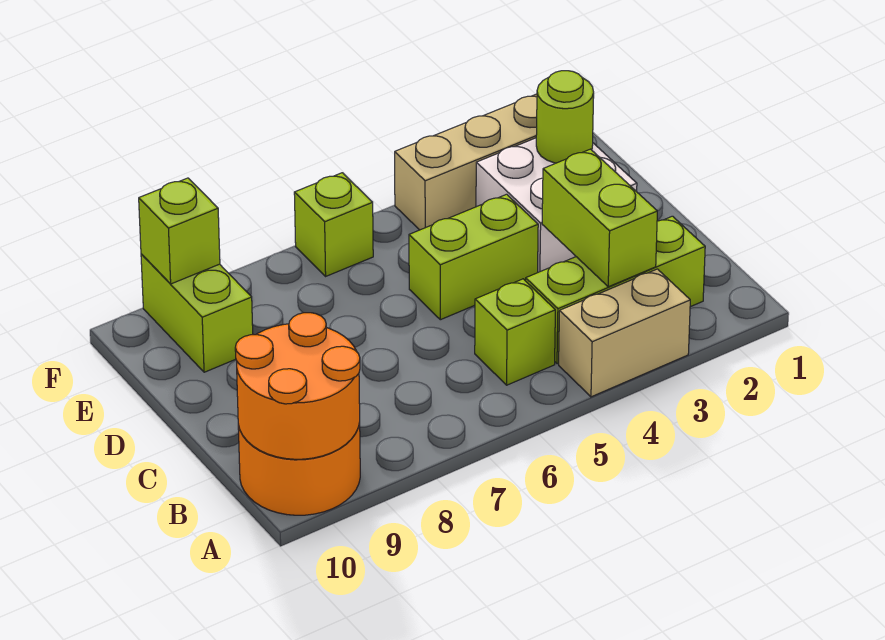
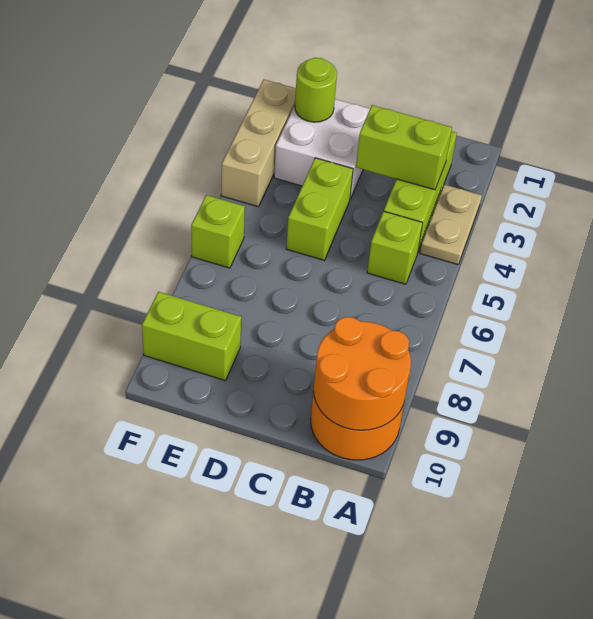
tan 1x2 brick [559,269,690,397] -> tan 1x2 plate [420,185,482,265]
lime 1x1 brick [139,178,220,284] -> none

